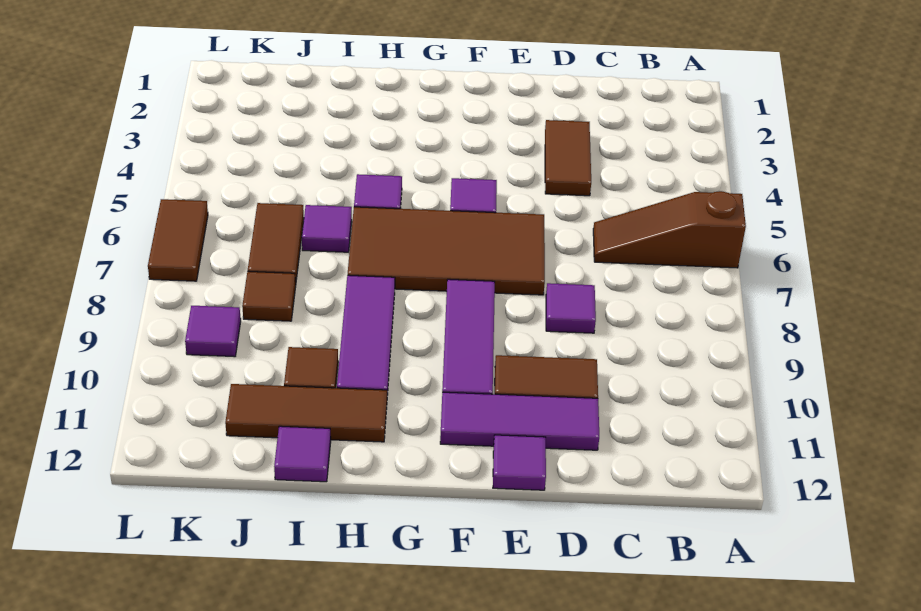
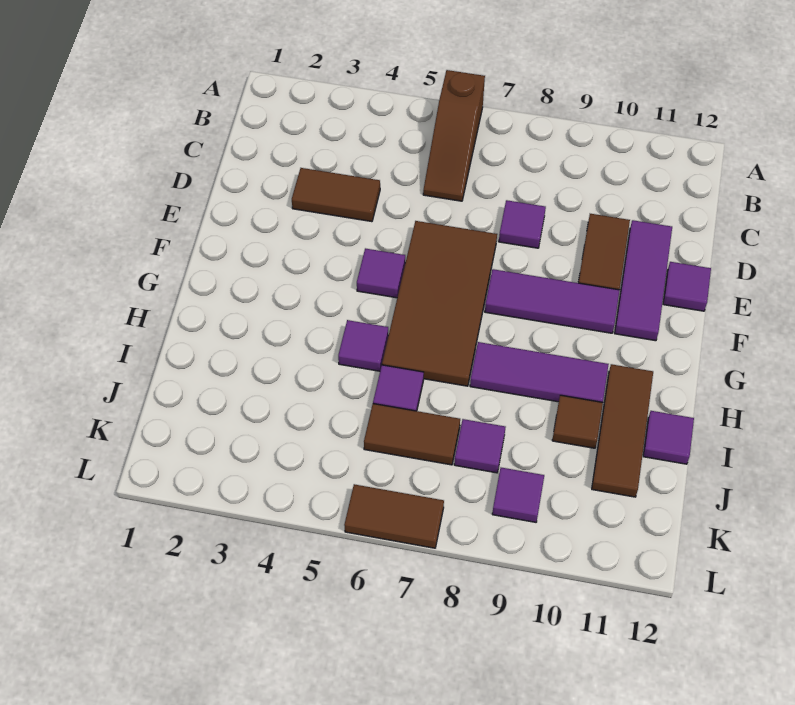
brown 1x1 tile [242,271,296,321] -> purple 1x1 tile [454,419,505,473]

